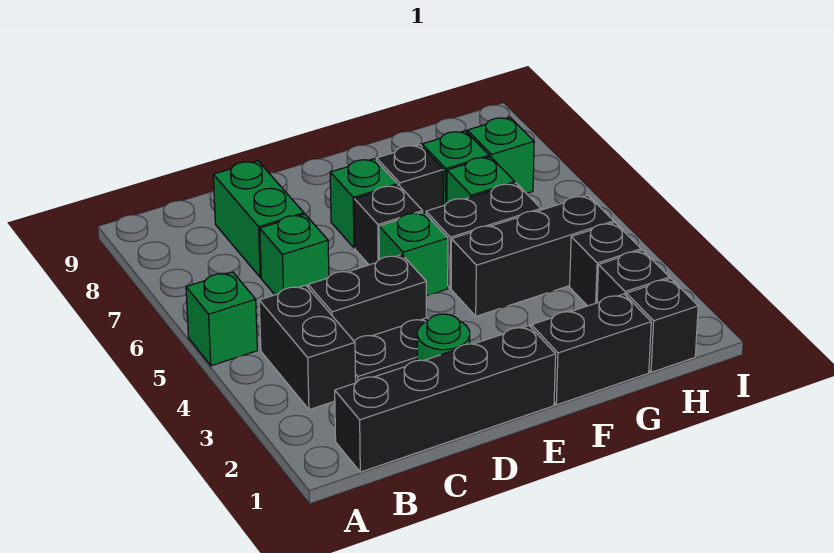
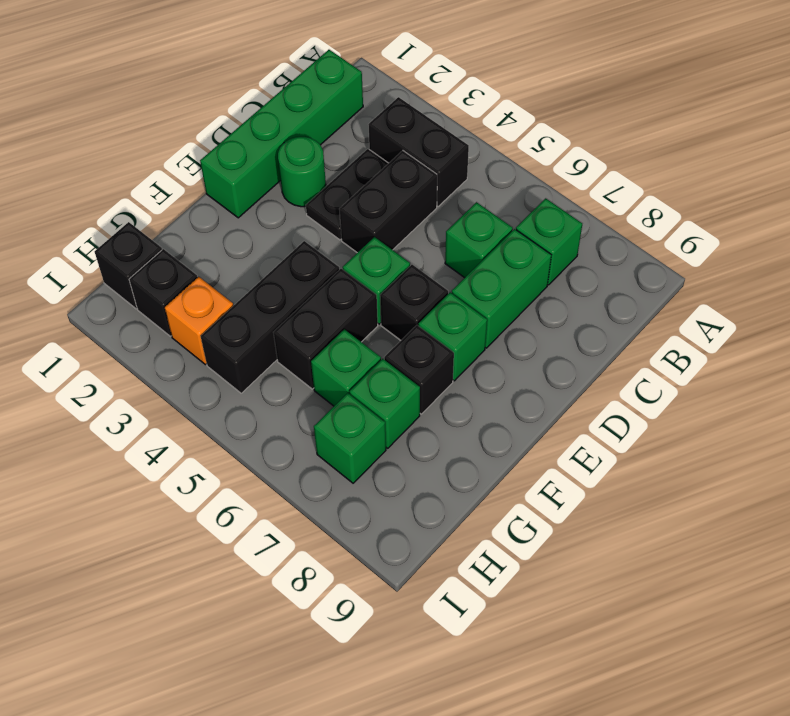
green 1x1 brick [186,272,257,366] -> green 1x1 brick moved to [516,198,582,285]
black 1x4 brick [335,326,556,472] -> green 1x4 brick [200,50,363,218]
green 1x2 brick [213,161,304,277] -> green 1x2 brick turned to [452,229,551,348]
black 1x2 brick [531,294,651,405] -> none
black 1x1 brick [570,222,641,306] -> orange 1x1 brick [165,277,233,365]

